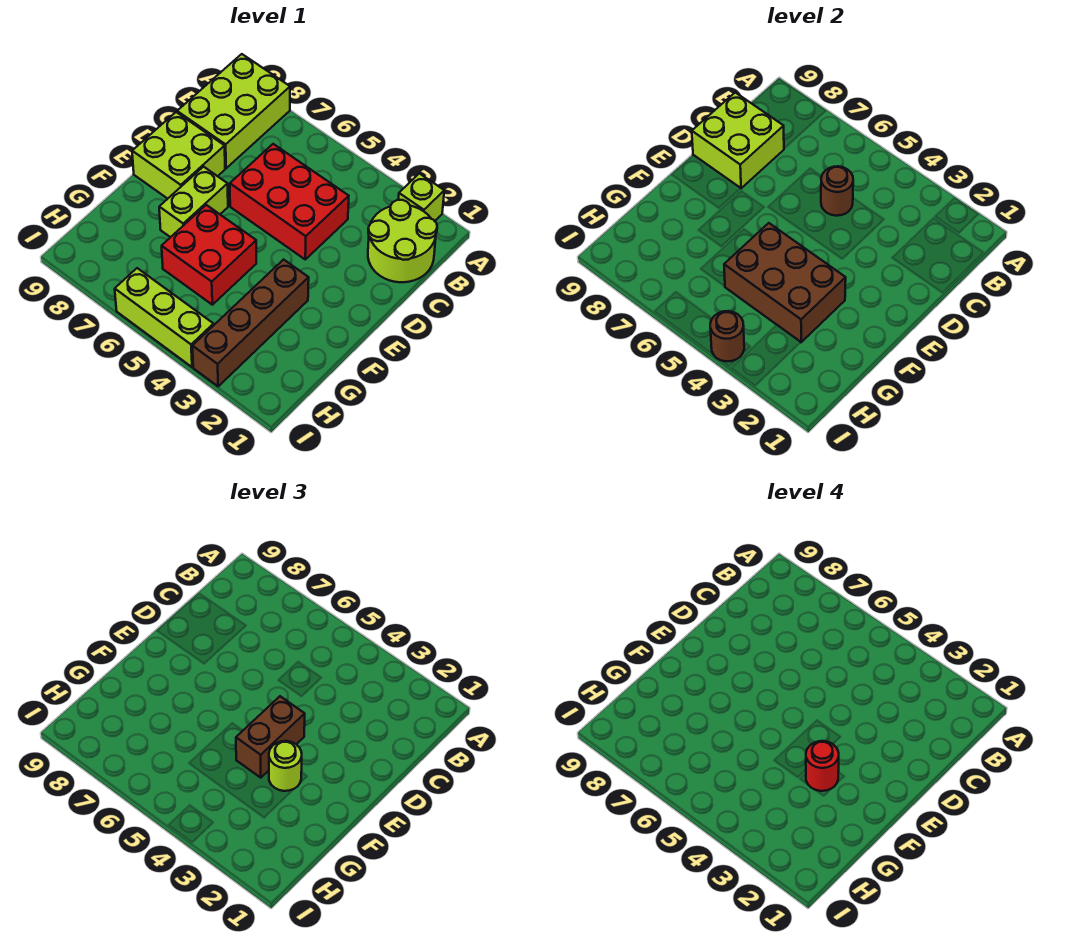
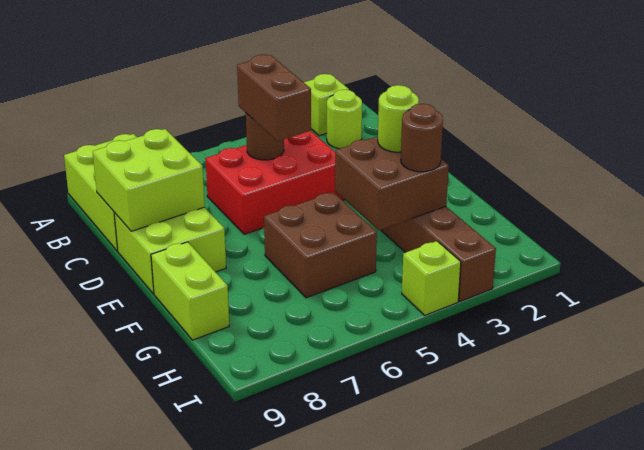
lime 2x2 round brick [368,200,437,282] -> lime 1x1 round brick [327,90,362,149]
brown 1x2 brick [236,696,305,778] -> brown 1x2 brick moved to [237,54,311,141]
lime 1x2 brick [159,167,228,237] -> lime 1x2 brick moved to [151,242,229,340]
brown 2x3 brick [724,223,846,342] -> brown 2x2 brick [335,136,449,230]
red 1x1 round brick [806,741,839,791] -> none
red 2x2 brick [162,205,256,305] -> brown 2x2 brick [264,192,377,298]
lime 1x3 brick [115,268,214,367] -> lime 1x1 brick [402,241,461,315]
brown 1x1 round brick [710,311,744,361] -> brown 1x1 round brick moved to [401,104,443,172]

